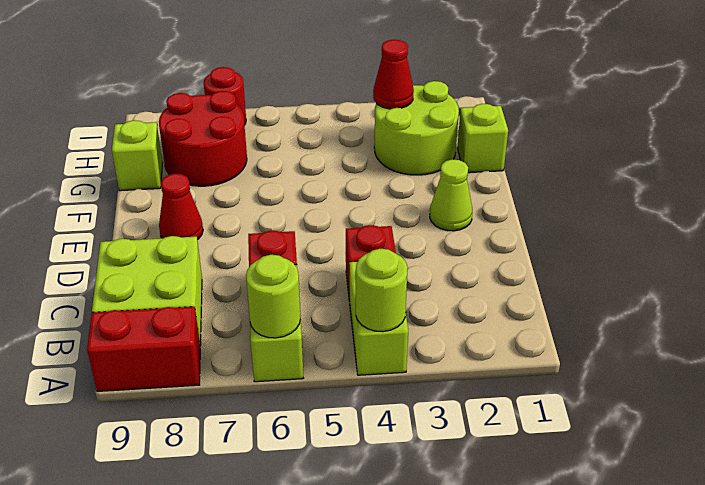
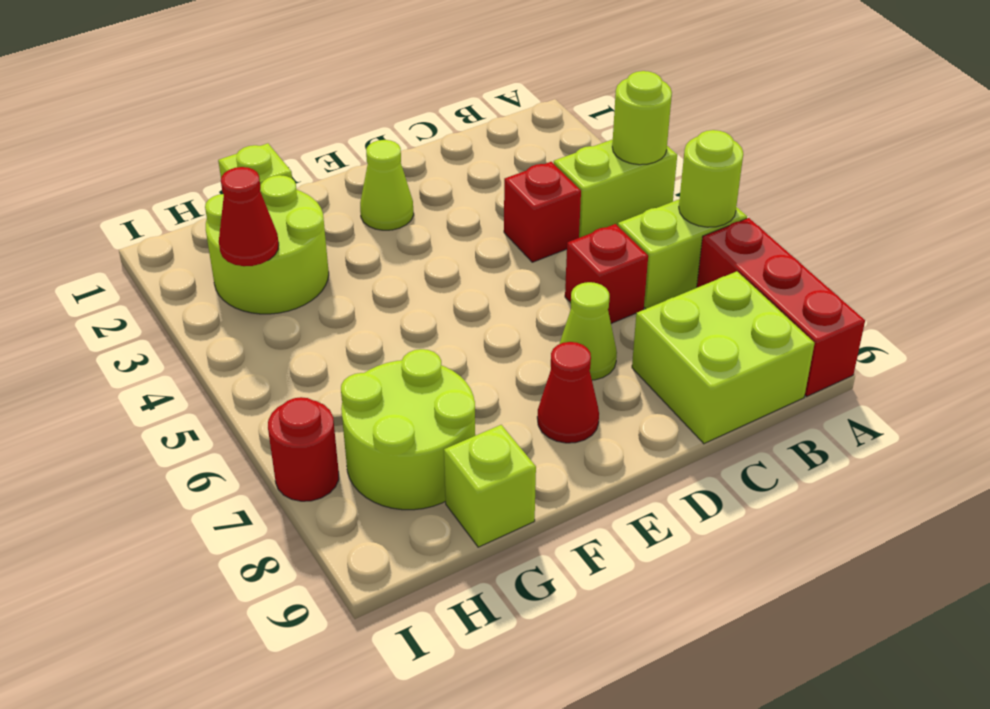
red 1x2 brick [87,307,200,392] -> red 1x3 brick [697,218,865,396]
none -> lime 1x1 cone [560,282,617,380]
red 2x2 round brick [159,91,247,186] -> lime 2x2 round brick [341,349,475,510]

